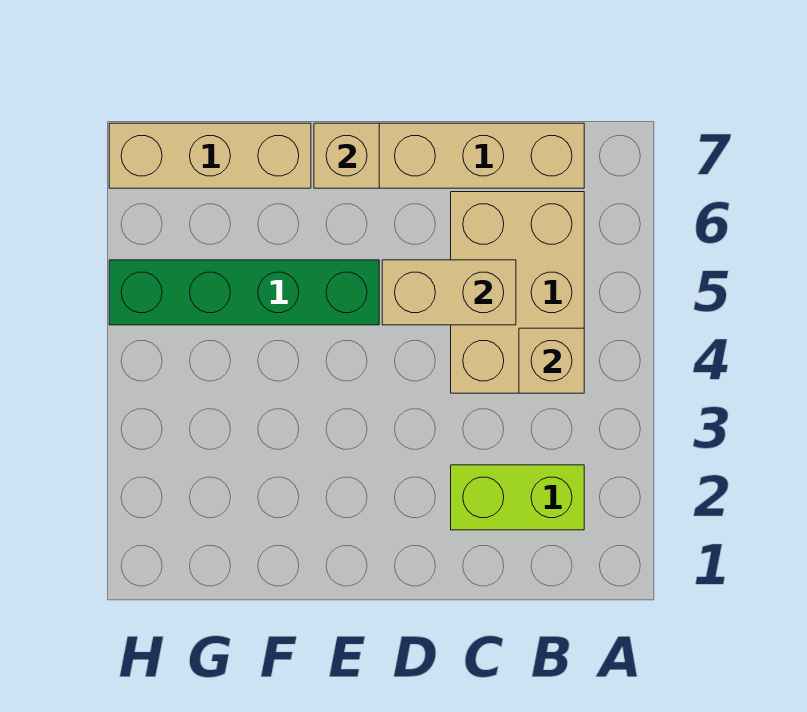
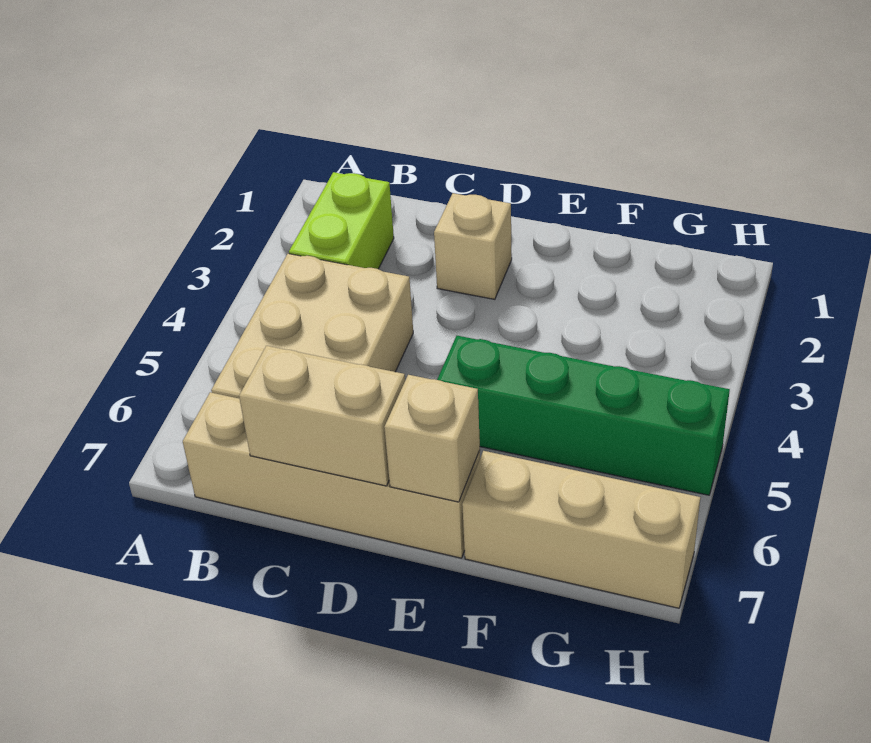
lime 1x2 brick [451,465,584,530] -> lime 1x2 brick turned to [289,172,394,269]
tan 1x1 brick [519,328,584,393] -> tan 1x1 brick moved to [434,193,512,299]
tan 1x2 brick [382,260,516,325] -> tan 1x2 brick moved to [239,346,405,486]

